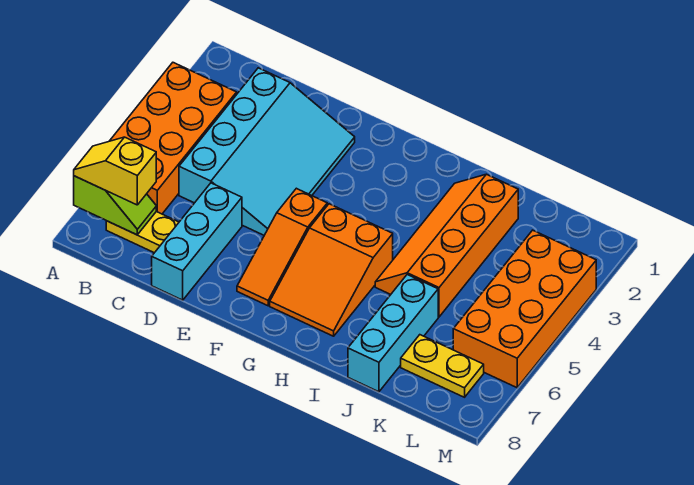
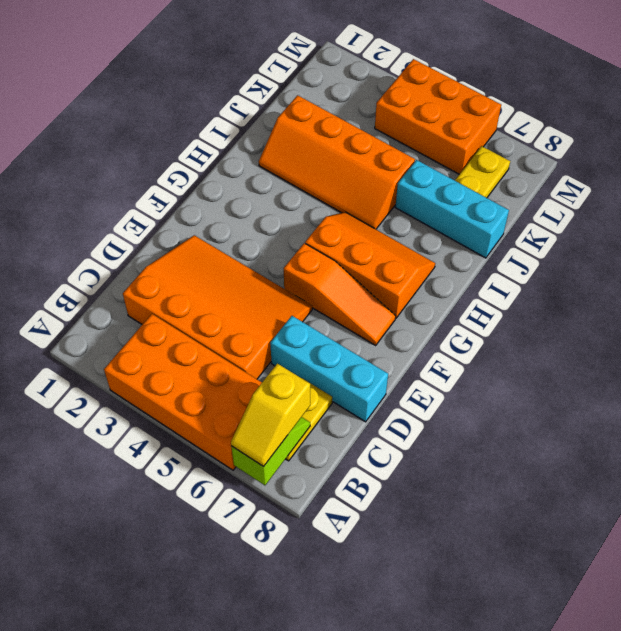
cyan 3x4 slope [179,68,355,235] -> orange 3x4 slope [123,235,312,379]
orange 2x3 slope [270,204,393,336] -> orange 2x3 slope turned to [305,212,435,318]
orange 2x4 brick [453,230,596,388] -> orange 2x3 brick [375,59,501,174]

